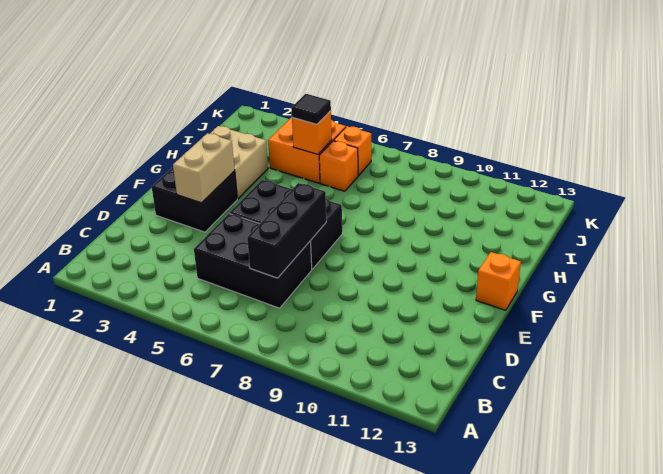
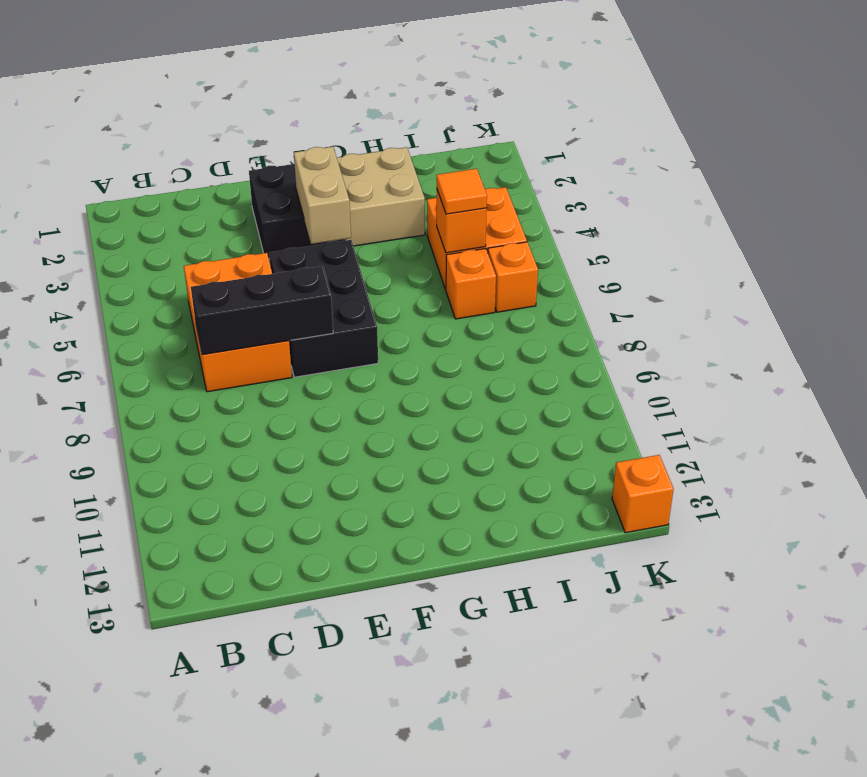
black 2x3 brick [194,213,312,308] -> orange 2x3 brick [184,253,292,392]
tan 1x2 brick [173,133,235,203] -> tan 1x2 brick turned to [294,147,351,244]
orange 1x1 brick [476,252,521,310] -> orange 1x1 brick moved to [612,455,674,533]
black 1x1 tile [291,94,331,124] -> orange 1x1 tile [437,169,487,214]

